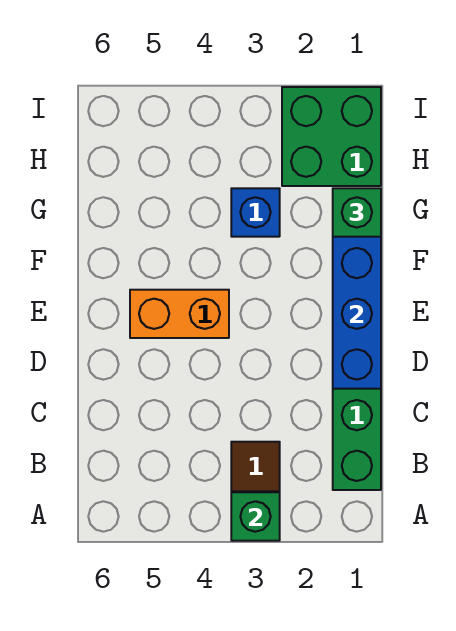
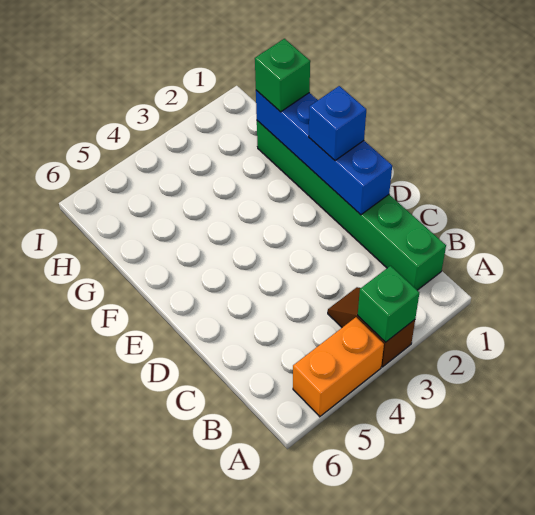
orange 1x2 brick [130,290,229,338] -> orange 1x2 brick moved to [293,317,384,417]
blue 1x1 brick [231,188,280,237] -> blue 1x1 brick moved to [309,86,366,160]
green 2x2 brick [282,87,381,186] -> none

